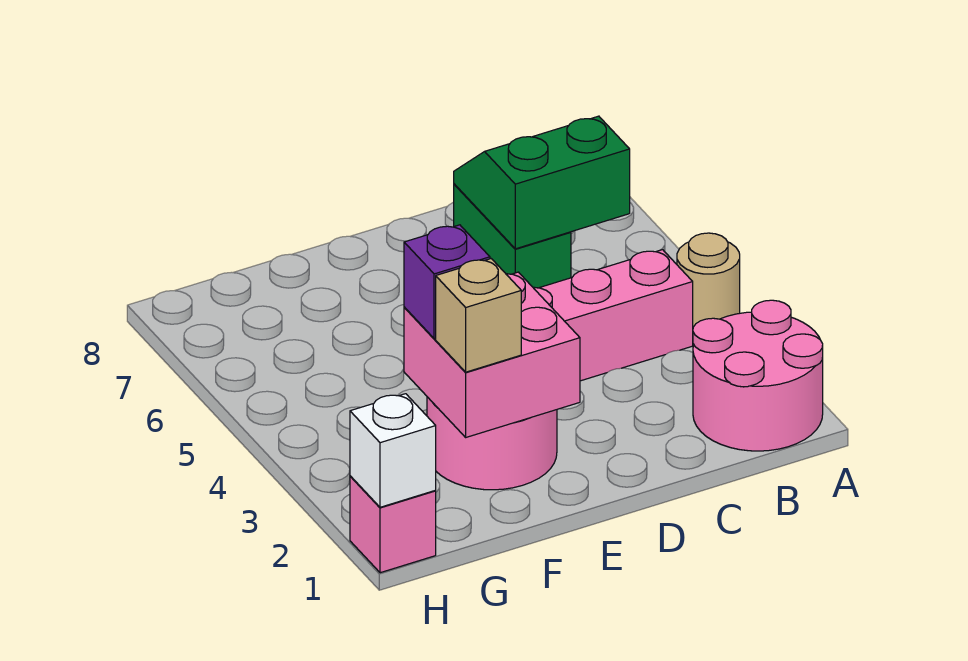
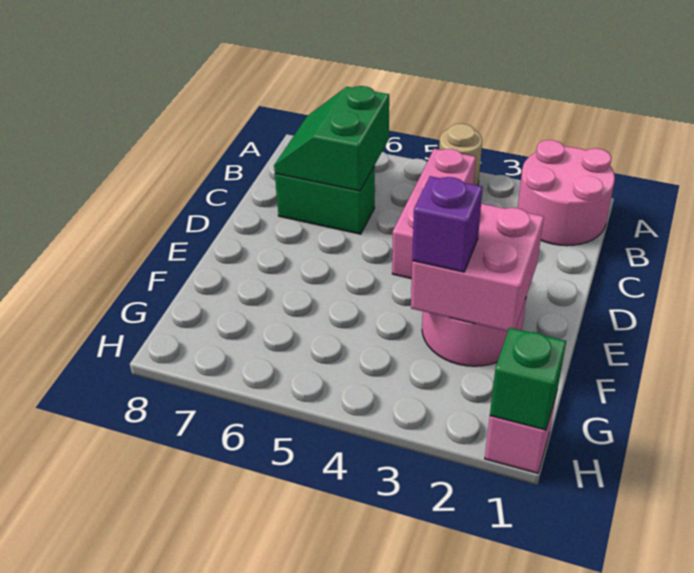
tan 1x1 brick [436,259,521,372] -> none
white 1x1 brick [350,394,436,507] -> green 1x1 brick [490,328,566,430]

